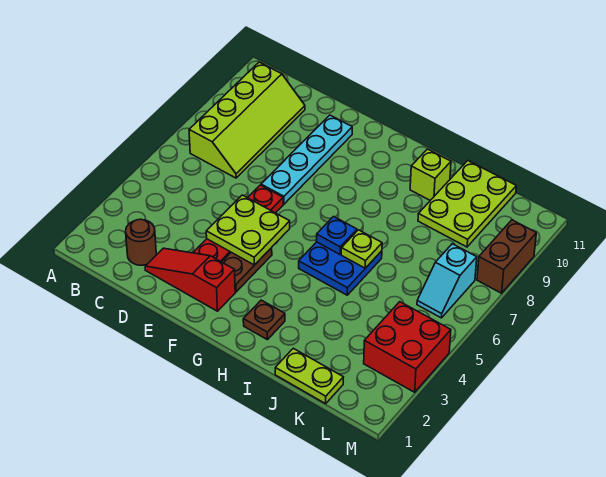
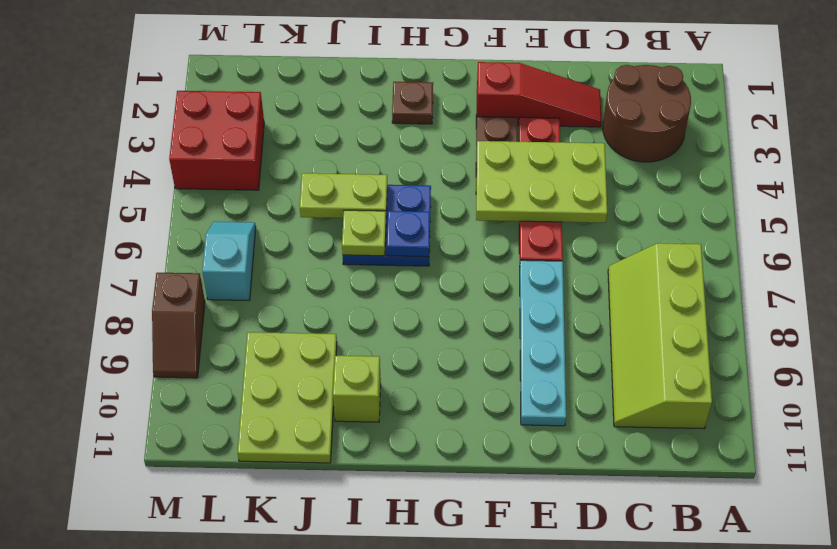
brown 1x1 round brick [126,219,156,265] -> brown 2x2 round brick [603,65,691,162]
lime 2x2 plate [206,195,290,265] -> lime 2x3 plate [476,141,607,223]
lime 1x2 plate [275,348,343,404] -> lime 1x2 plate moved to [300,173,387,218]
brown 1x2 brick [477,220,536,293] -> brown 1x2 slope [152,273,205,378]

